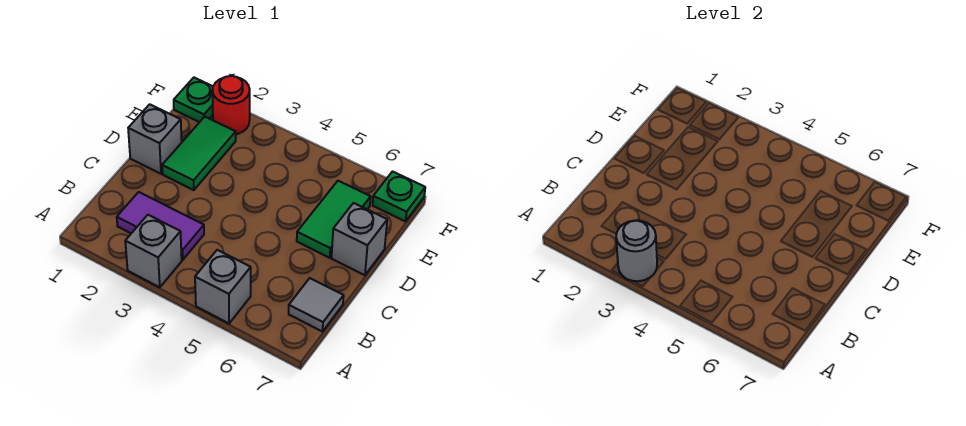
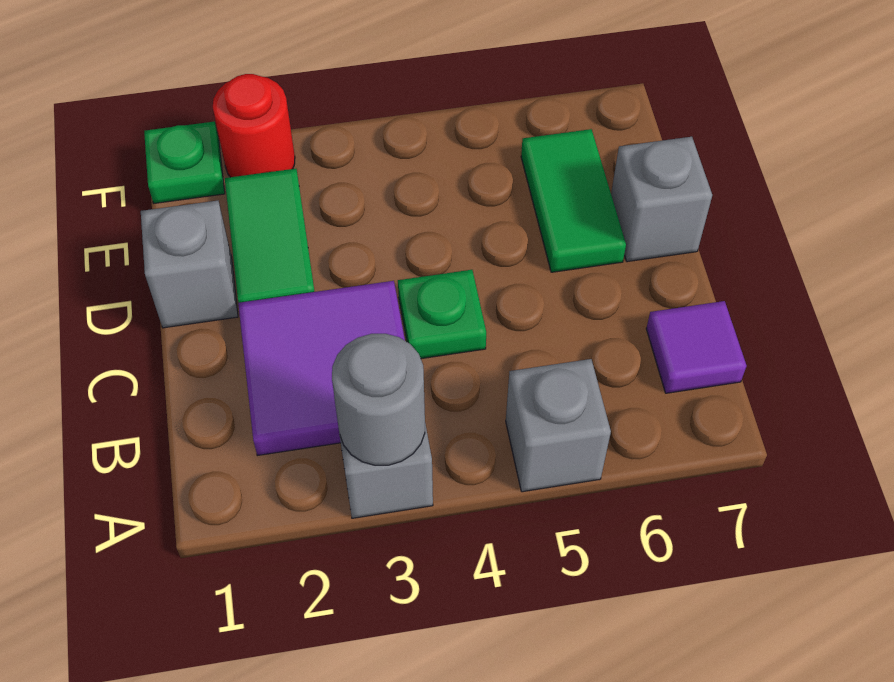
purple 1x2 tile [117,192,204,260] -> purple 2x2 tile [238,281,405,456]
grey 1x1 tile [289,278,344,332] -> purple 1x1 tile [646,301,747,393]
green 1x1 plate [373,172,425,221] -> green 1x1 plate moved to [398,270,486,359]

